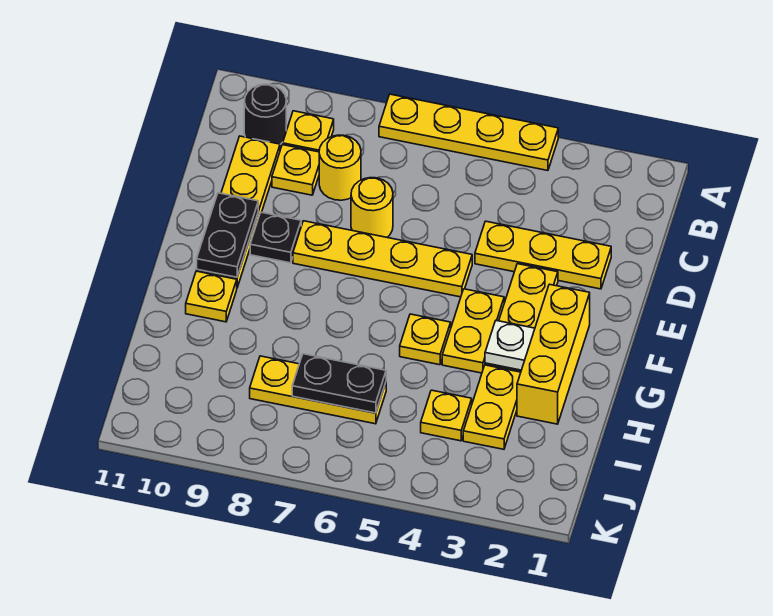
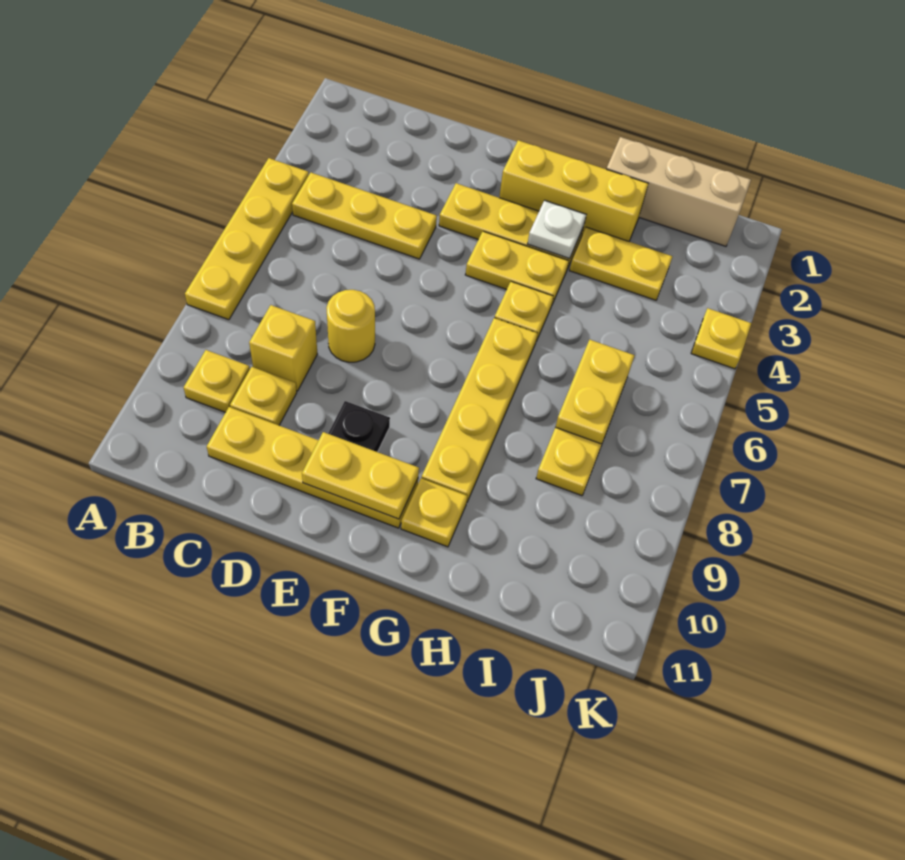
black 1x1 round brick [244,84,286,144] -> none
yellow 1x1 round brick [319,135,361,200] -> yellow 1x1 brick [249,305,317,391]
yellow 1x3 plate [475,221,611,289] -> yellow 1x3 plate turned to [292,173,437,259]
yellow 1x4 plate [293,221,472,297] -> yellow 1x4 plate moved to [421,318,538,502]
black 1x2 plate [197,193,258,277] -> yellow 1x2 plate [302,432,419,519]
none -> tan 1x3 brick [607,137,751,246]
yellow 1x1 plate [421,390,472,441] -> yellow 1x1 plate moved to [691,308,751,369]
black 1x2 plate [292,354,386,413] -> yellow 1x2 plate [556,340,635,444]

